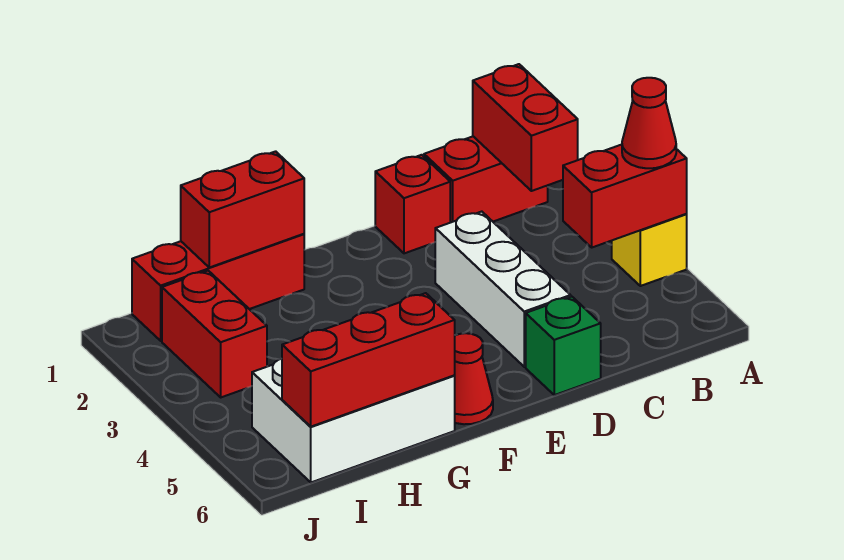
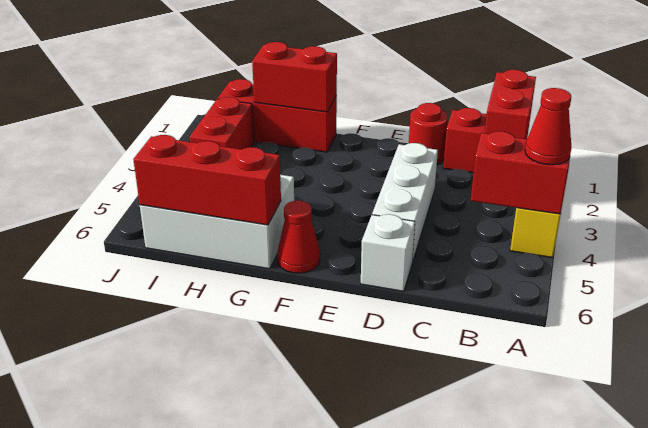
red 1x1 brick [375,155,450,253] -> red 1x1 round brick [409,103,448,164]
green 1x1 brick [526,297,601,395] -> white 1x1 brick [361,214,415,291]

